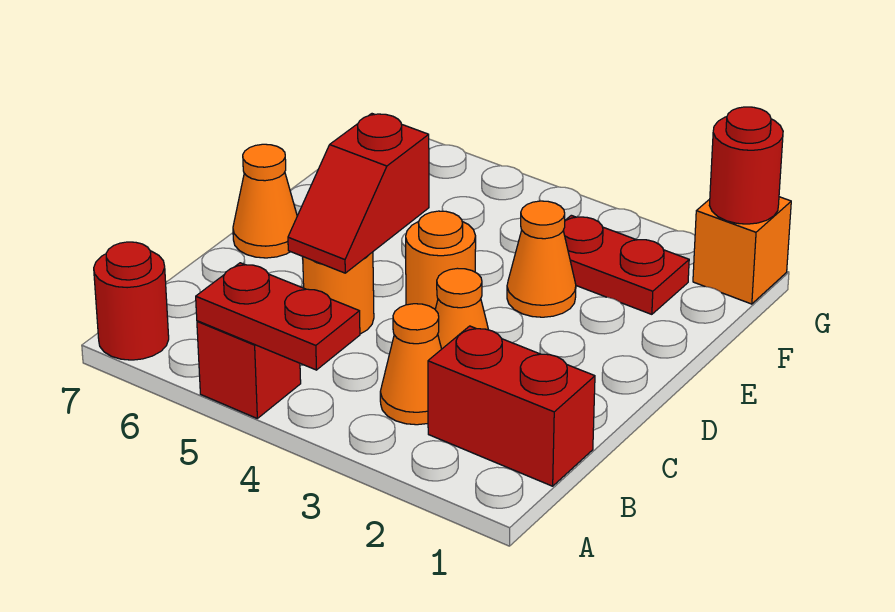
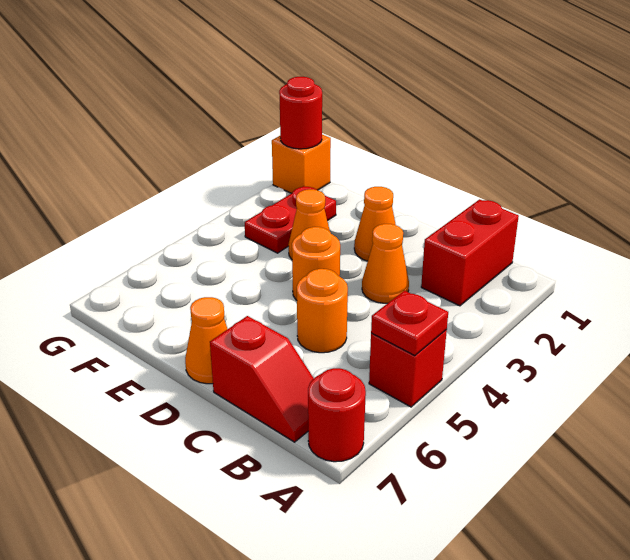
red 1x2 plate [196,263,360,370] -> red 1x1 plate [371,291,448,356]
orange 1x1 cone [380,304,441,425] -> orange 1x1 cone moved to [354,187,396,261]
red 1x2 slope [288,114,429,273] -> red 1x2 slope moved to [210,316,314,442]

